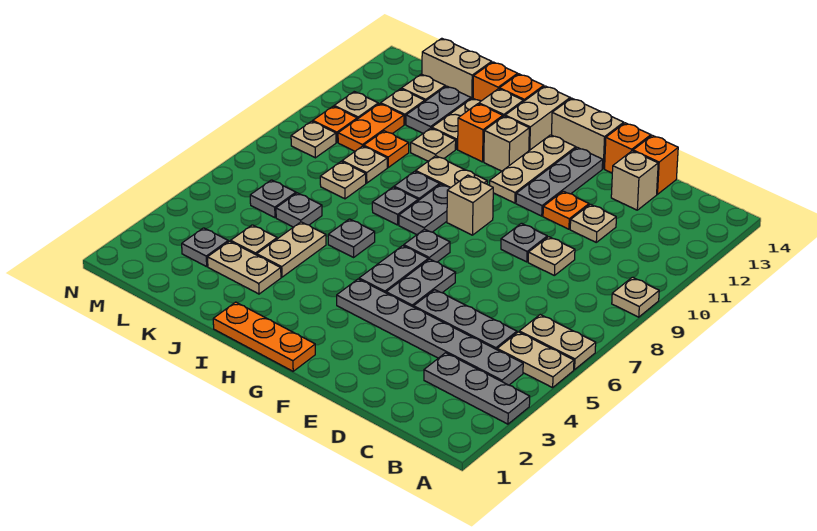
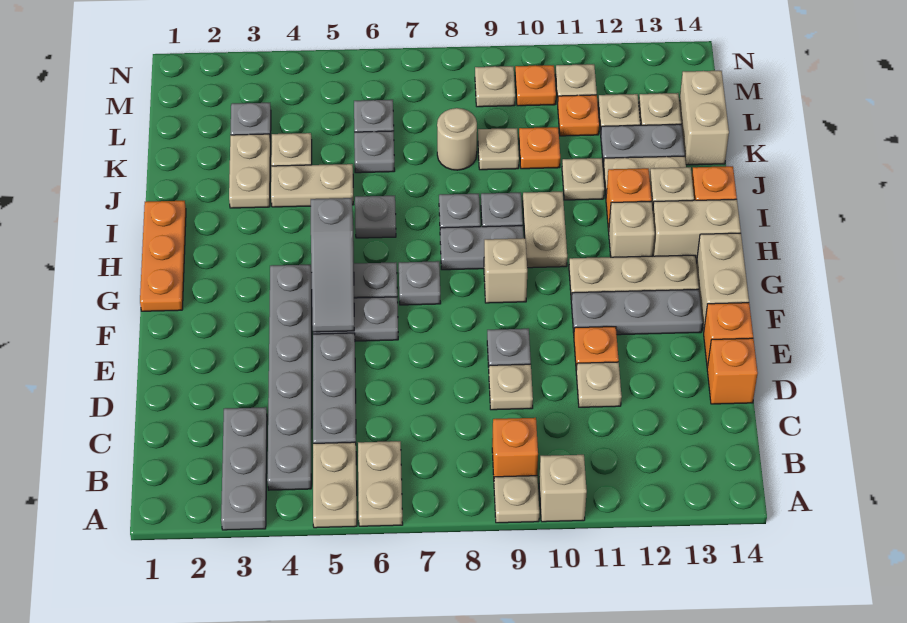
tan 1x1 brick [611,151,658,210] -> tan 1x1 brick moved to [539,455,587,522]
none -> grey 1x3 slope [311,198,354,332]
orange 1x1 brick [473,62,518,101] -> orange 1x1 brick moved to [492,418,538,477]
tan 1x1 plate [320,162,366,199] -> tan 1x1 round brick [437,108,477,170]
orange 1x2 plate [338,104,404,151] -> orange 1x1 plate [558,95,599,136]

